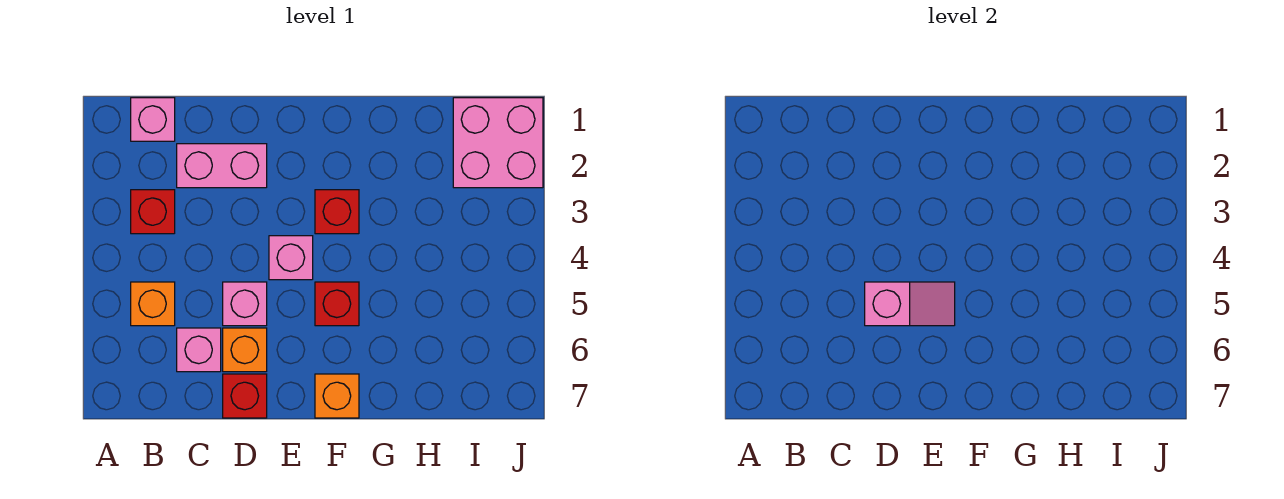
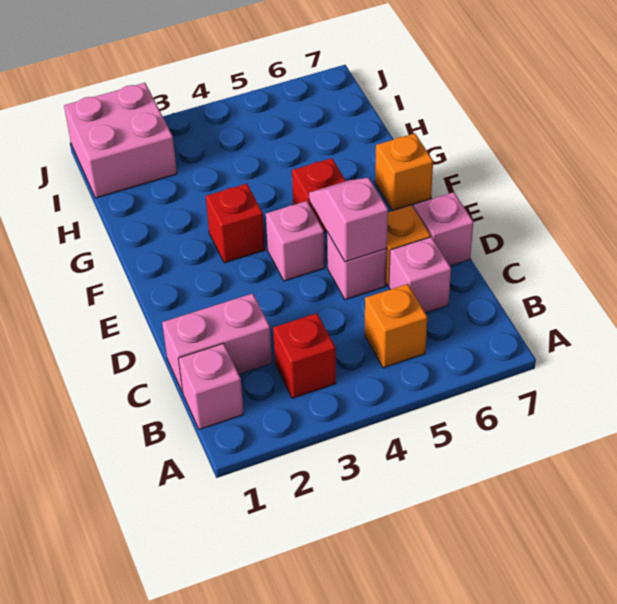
pink 1x2 brick [177,144,267,188] -> pink 1x2 brick turned to [162,293,272,392]
red 1x1 brick [223,374,267,418] -> pink 1x1 brick [414,192,473,266]

